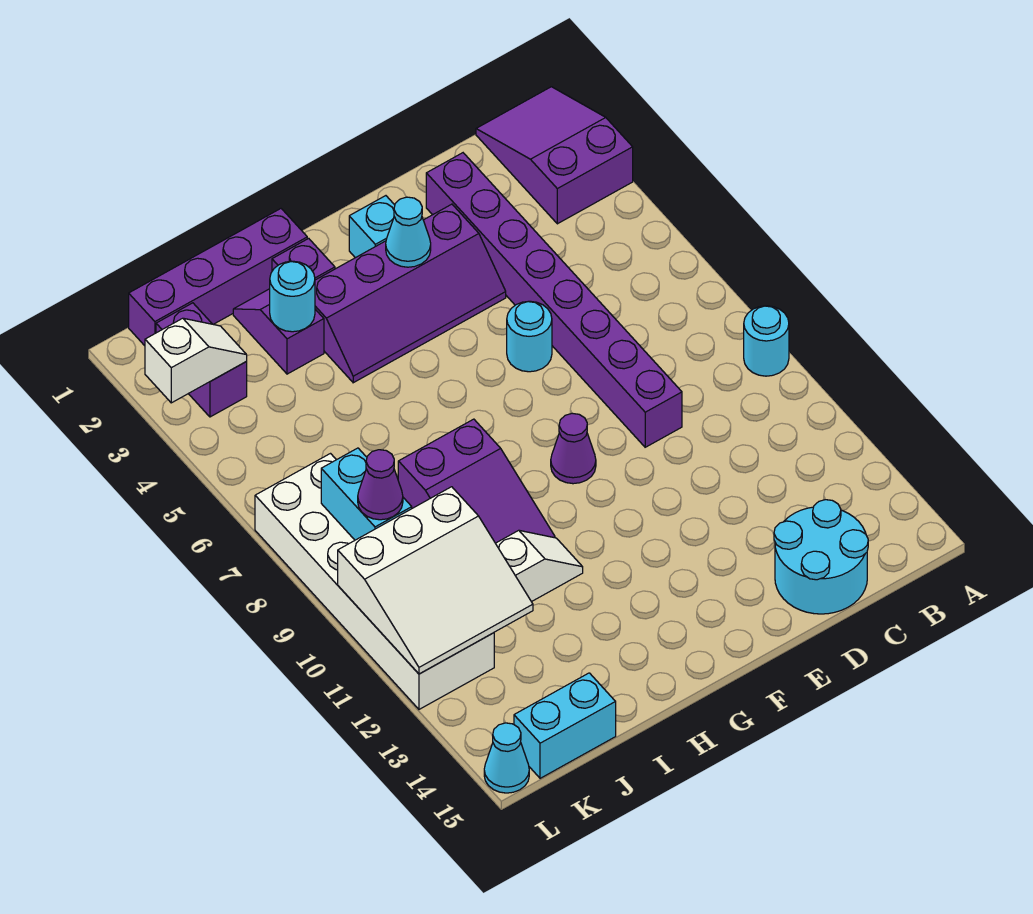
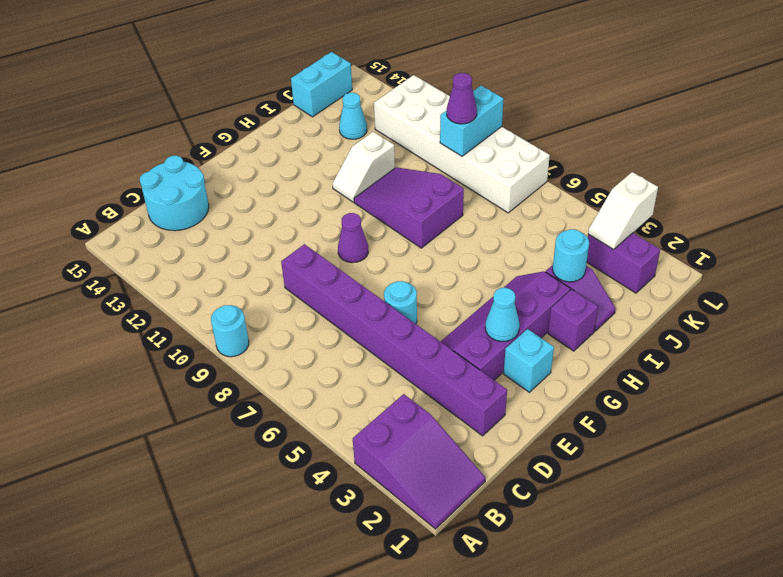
purple 1x4 brick [129,209,307,346] -> none
white 3x3 slope [338,487,533,674] -> none
cyan 1x2 brick [321,448,412,540] -> cyan 1x2 brick turned to [440,86,503,156]
cyan 1x1 cone [484,723,529,793] -> cyan 1x1 cone moved to [339,93,367,139]

